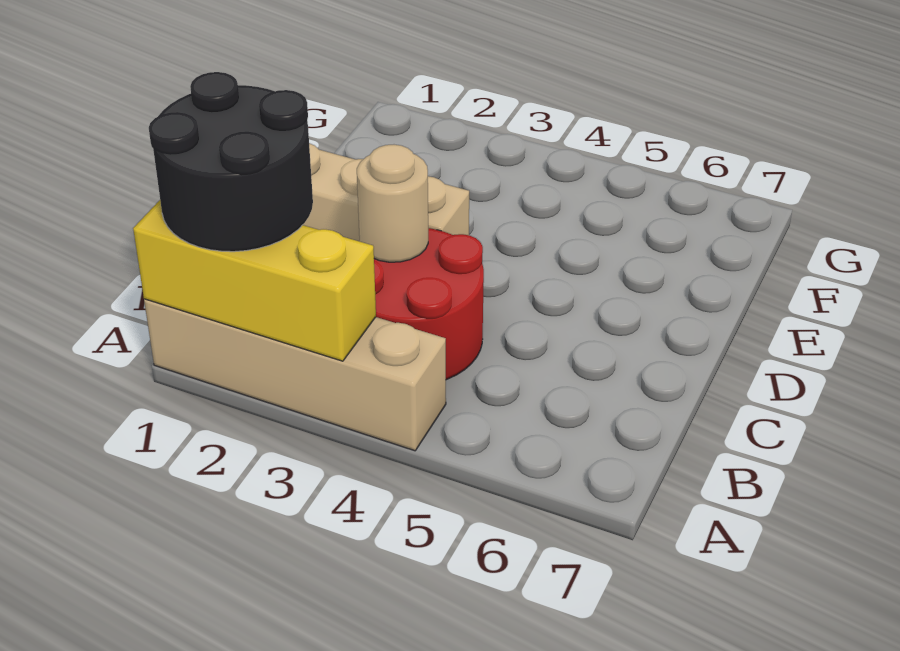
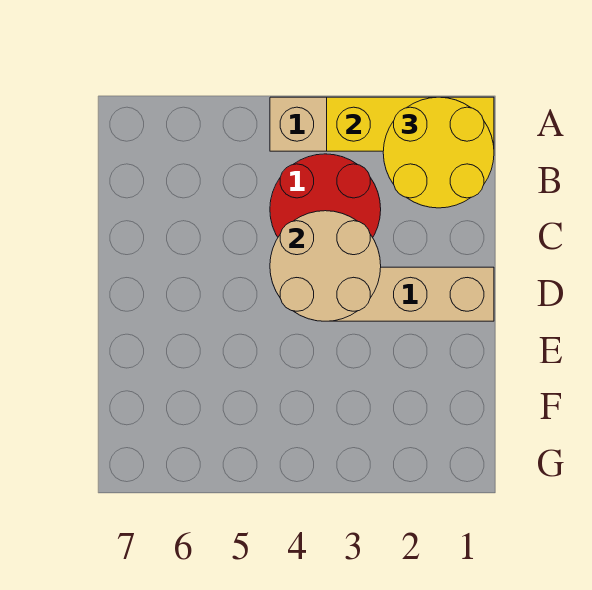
black 2x2 round brick [149,72,313,252] -> yellow 2x2 round brick [383,97,494,208]
tan 1x1 round brick [357,145,428,262] -> tan 2x2 round brick [270,211,381,321]

